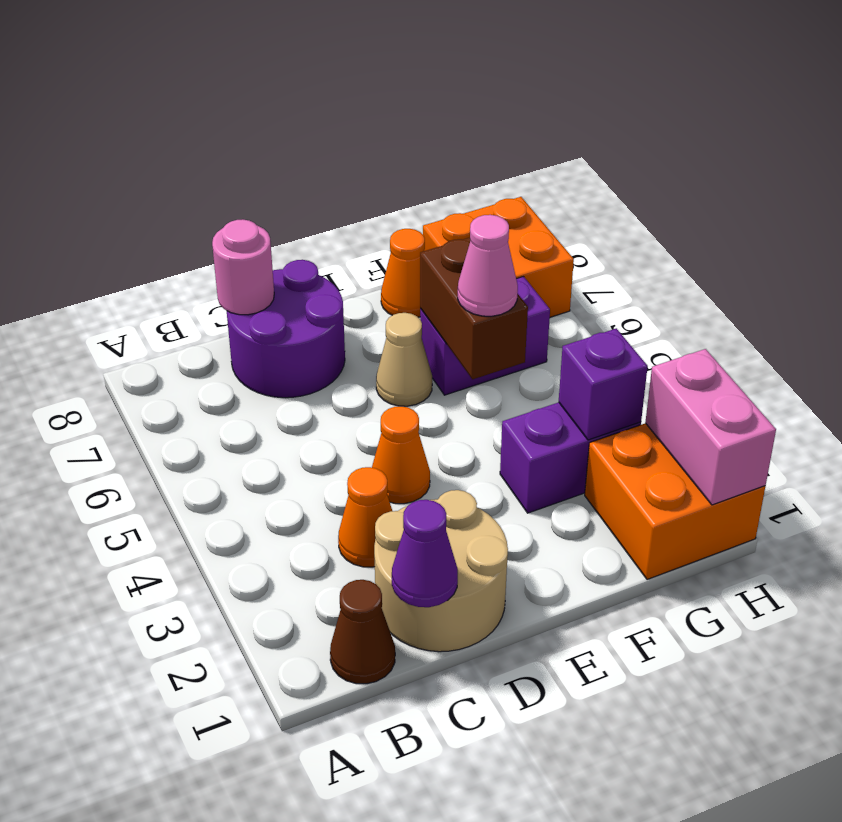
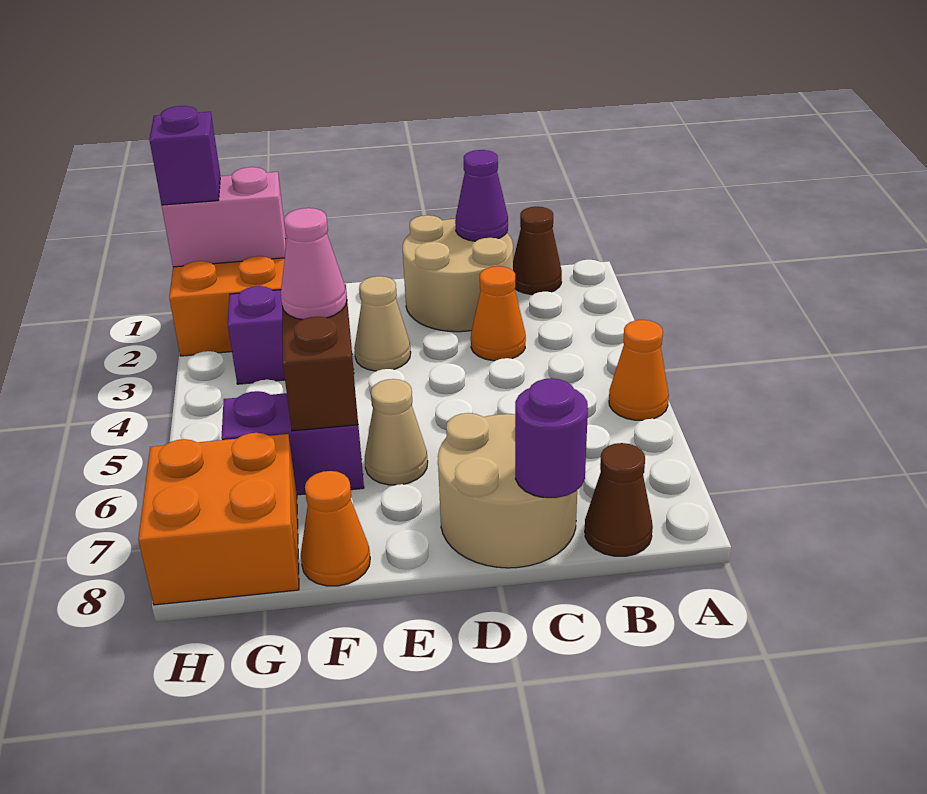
none -> brown 1x1 cone [585,443,653,556]
purple 2x2 round brick [227,260,345,398] -> tan 2x2 round brick [438,413,577,568]
pink 1x1 round brick [212,219,274,315] -> purple 1x1 round brick [515,378,588,498]
orange 1x1 cone [372,406,430,504] -> orange 1x1 cone moved to [609,320,669,420]
none -> tan 1x1 cone [354,276,411,371]
purple 1x1 brick [559,328,648,440] -> purple 1x1 brick moved to [149,106,220,205]
pink 1x2 brick [645,349,776,505] -> pink 1x2 brick turned to [162,167,286,267]

